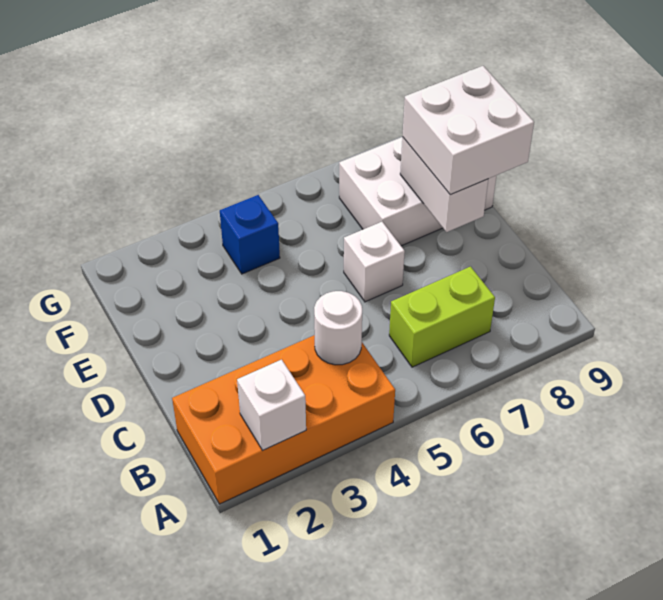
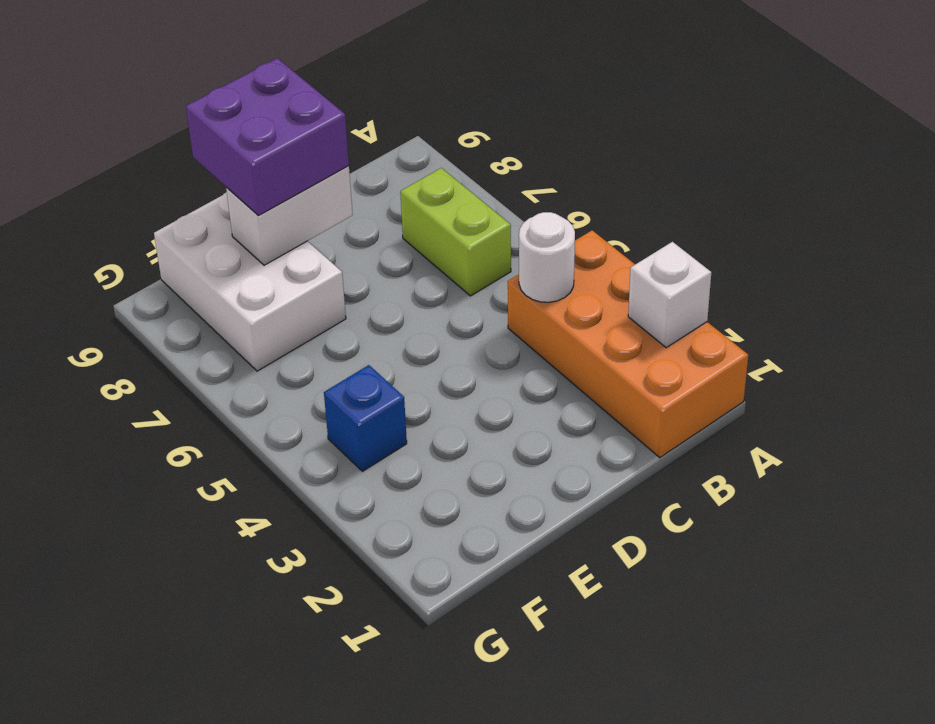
white 1x1 brick [344,222,405,302] -> none
white 2x2 brick [403,66,534,195] -> purple 2x2 brick [186,58,349,216]

